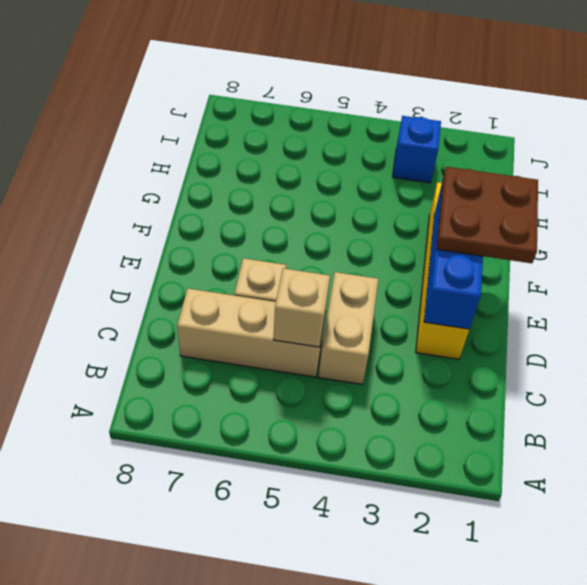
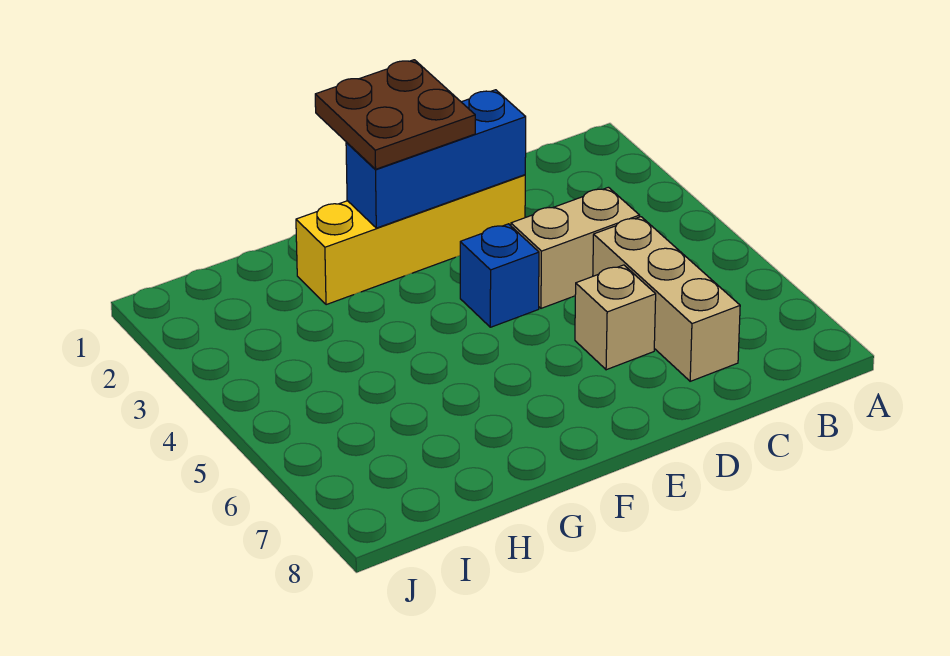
tan 1x1 brick [274,268,330,347] -> none
blue 1x1 brick [393,116,441,183] -> blue 1x1 brick moved to [460,224,539,327]

